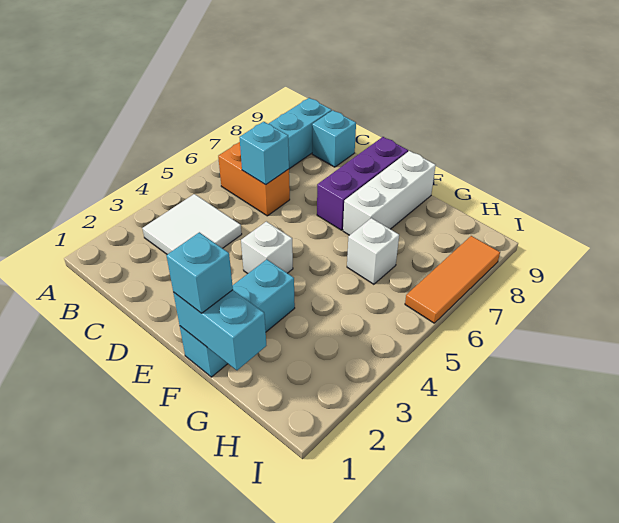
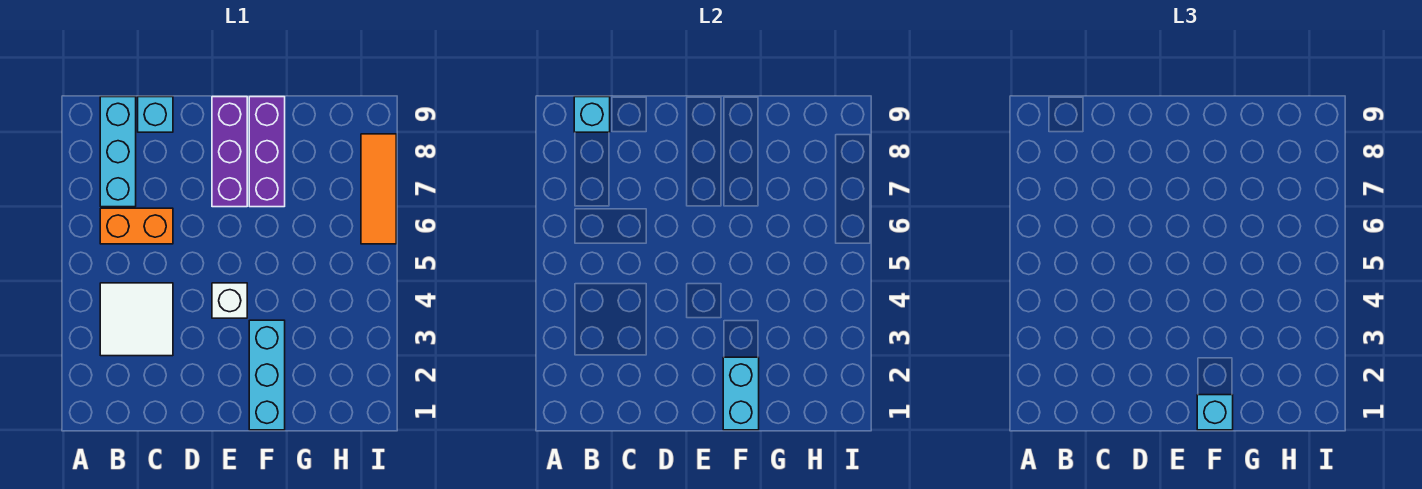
cyan 1x1 brick [239,122,289,185] -> cyan 1x1 brick moved to [574,97,610,132]
cyan 1x2 brick [173,290,266,370] -> cyan 1x2 brick turned to [723,357,759,430]
white 1x3 brick [343,151,436,235] -> purple 1x3 brick [249,97,285,207]
white 1x1 brick [347,218,399,284] -> none

